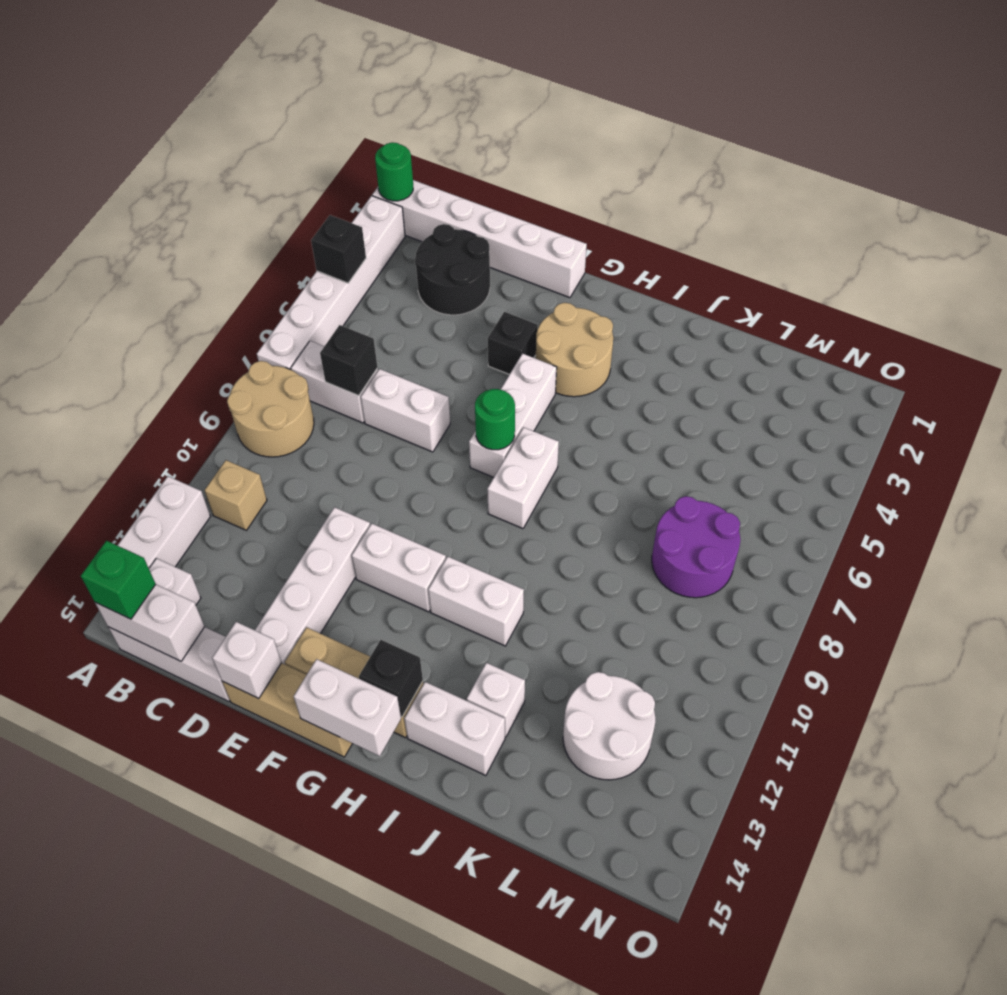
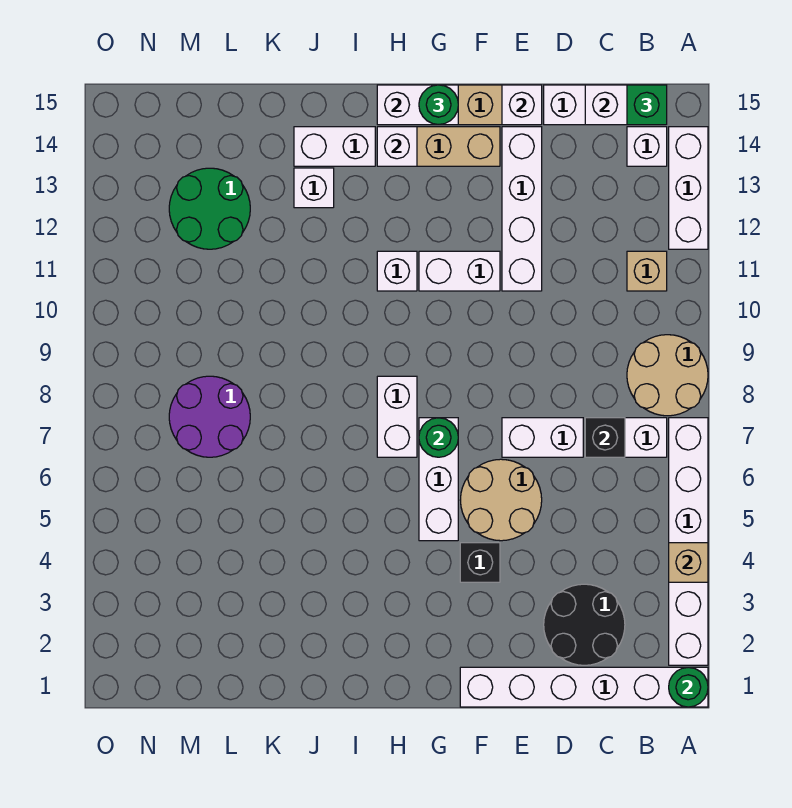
black 1x1 brick [311,215,366,283] -> tan 1x1 brick [669,543,708,582]
tan 2x2 round brick [536,303,613,397] -> tan 2x2 round brick moved to [460,459,542,541]
none -> green 1x1 round brick [419,85,458,125]
white 1x2 brick [428,557,524,646] -> white 1x1 brick [377,251,417,291]
black 1x1 brick [359,640,423,717] -> white 1x1 brick [377,127,417,166]
white 2x2 round brick [563,672,655,780] -> green 2x2 round brick [169,168,250,249]

